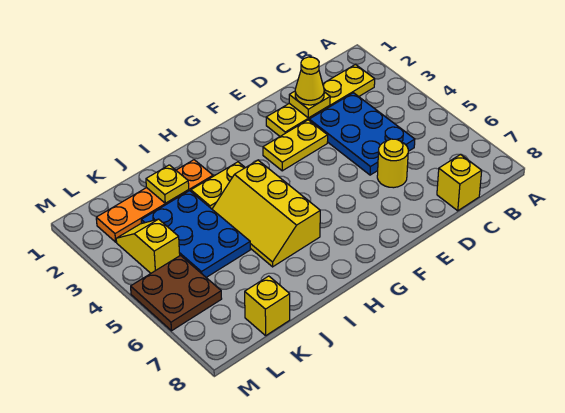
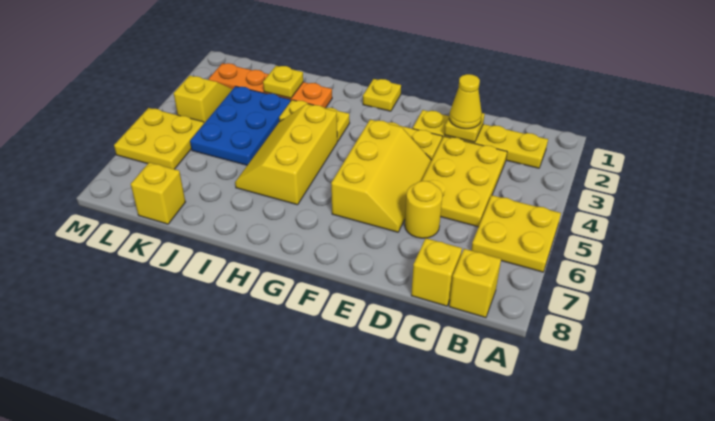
none -> yellow 2x2 plate [471,195,561,272]
none -> yellow 1x1 brick [449,249,501,318]
blue 2x3 plate [309,93,415,175] -> yellow 2x3 plate [422,136,507,227]
none -> yellow 2x3 slope [331,119,432,232]
none -> yellow 1x1 plate [363,79,401,111]
brown 2x2 plate [131,256,222,331] -> yellow 2x2 plate [114,108,204,169]

